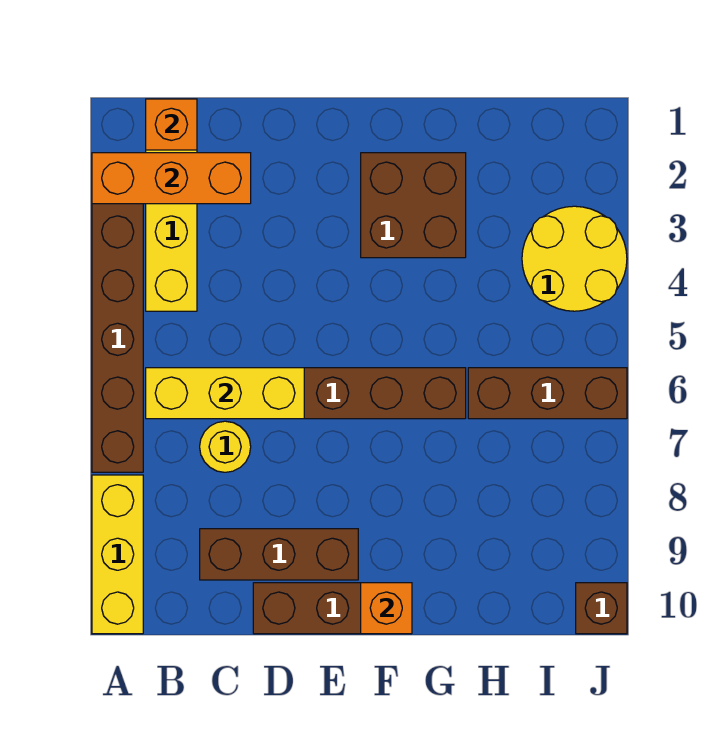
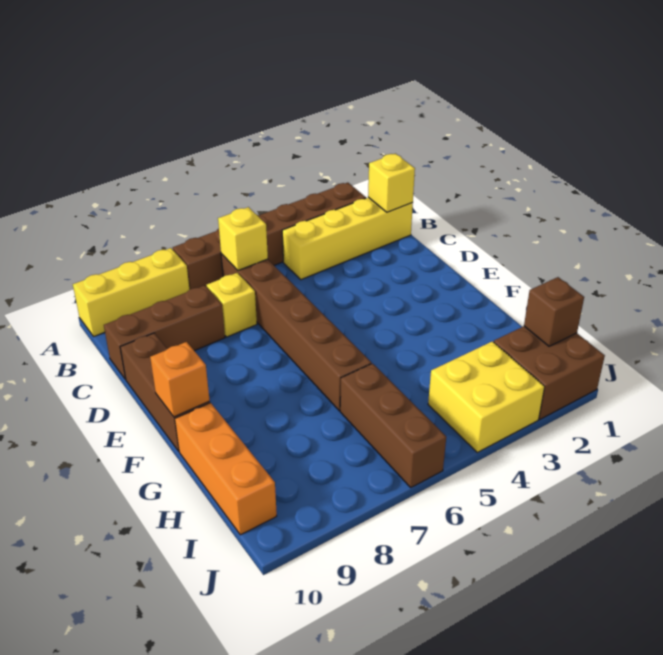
orange 1x3 brick [92,153,251,204] -> orange 1x3 brick moved to [175,403,277,535]
orange 1x1 brick [146,99,197,150] -> yellow 1x1 brick [368,154,415,212]
yellow 1x3 brick [146,368,304,419] -> yellow 1x1 brick [218,207,268,270]
yellow 1x1 round brick [200,421,251,472] -> yellow 1x1 brick [207,273,257,337]
brown 1x3 brick [200,529,358,580] -> brown 1x3 brick turned to [104,285,225,379]
brown 2x2 brick [361,153,466,258] -> brown 2x2 brick moved to [494,326,605,420]
yellow 2x2 round brick [522,206,627,311] -> yellow 2x2 brick [428,341,544,452]
brown 1x1 brick [576,583,627,634] -> brown 1x1 brick moved to [524,277,584,346]

